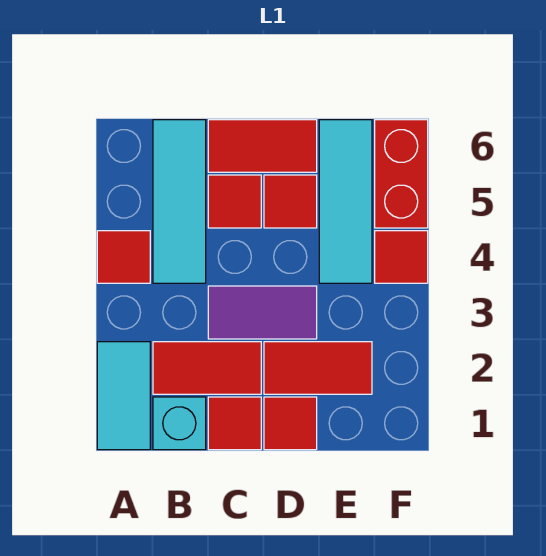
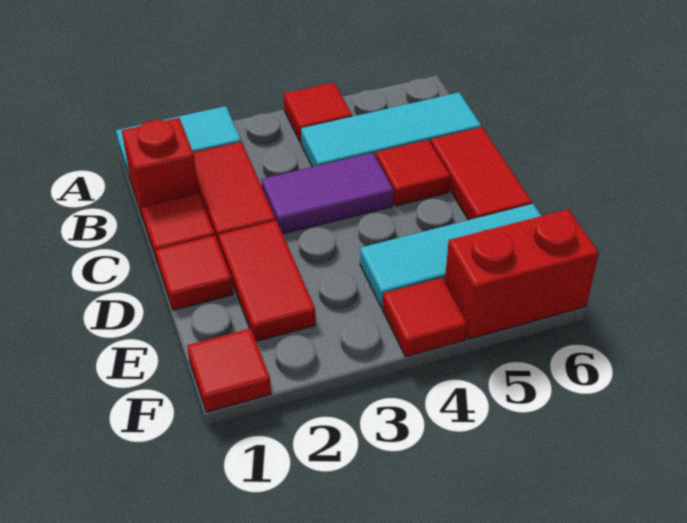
cyan 1x1 brick [153,397,206,450] -> red 1x1 brick [122,118,199,221]
purple 1x2 tile [208,286,317,339] -> purple 1x2 tile turned to [261,153,393,234]
red 1x1 tile [264,175,317,228] -> red 1x1 tile moved to [187,328,271,412]

